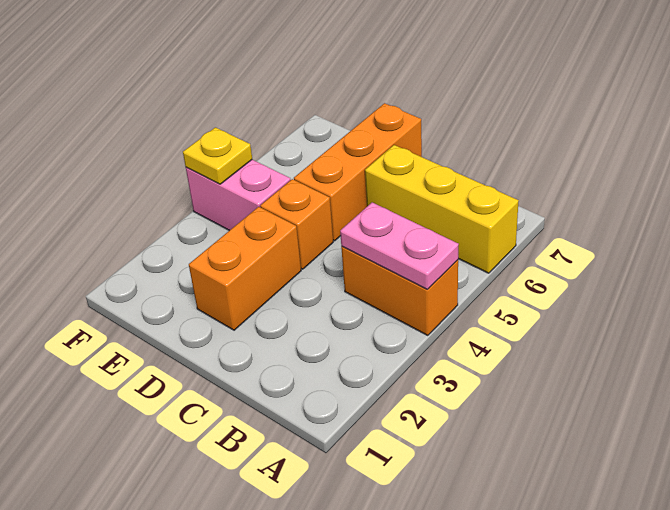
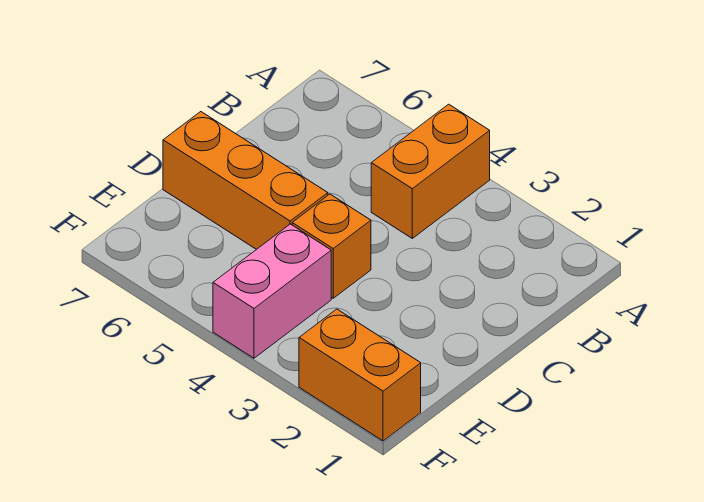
pink 1x2 plate [340,202,459,289] -> none
yellow 1x3 brick [365,145,519,273] -> none
orange 1x2 brick [189,207,301,330] -> orange 1x2 brick moved to [299,309,421,441]
yellow 1x1 plate [183,127,252,184] -> none

